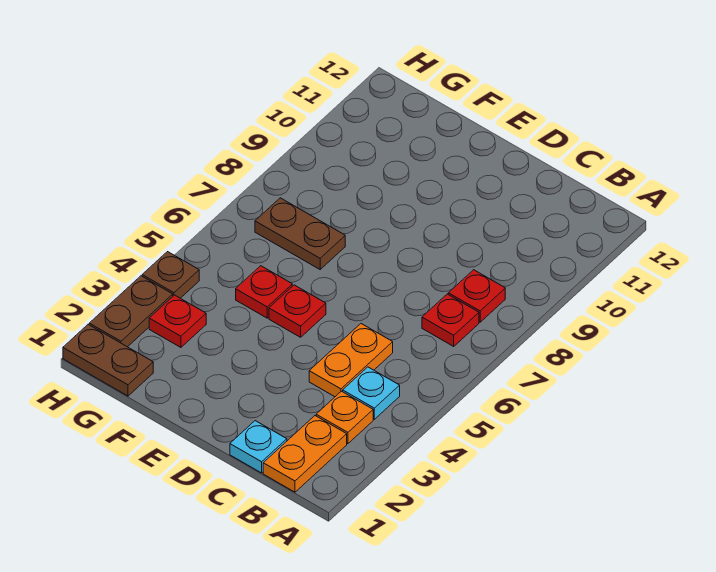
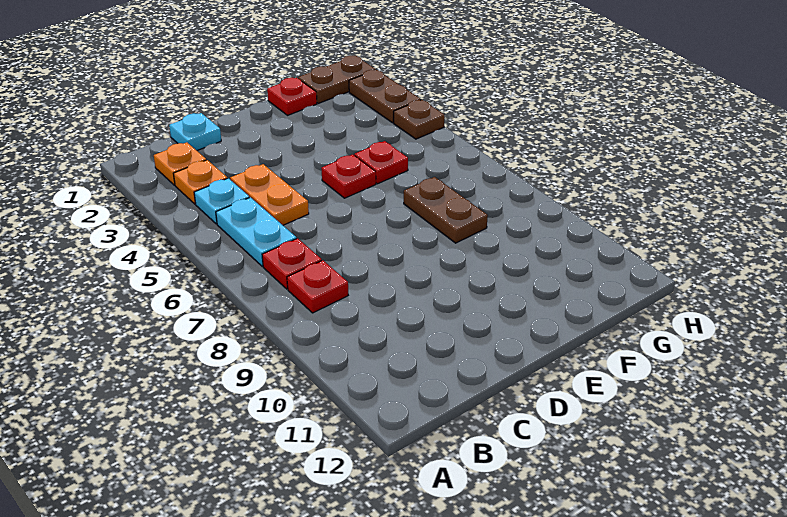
orange 1x2 plate [263,416,347,492] -> orange 1x1 plate [154,142,206,185]
none -> cyan 1x2 plate [216,197,297,266]
brown 1x2 plate [255,198,345,269] -> brown 1x2 plate turned to [404,177,488,243]
red 1x1 plate [149,295,206,347] -> red 1x1 plate moved to [267,78,317,115]

